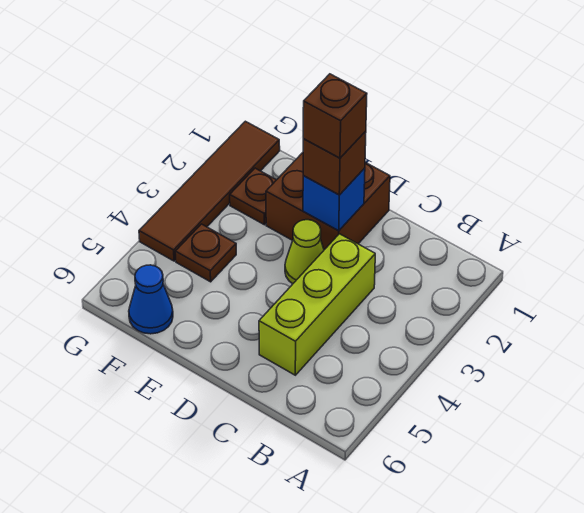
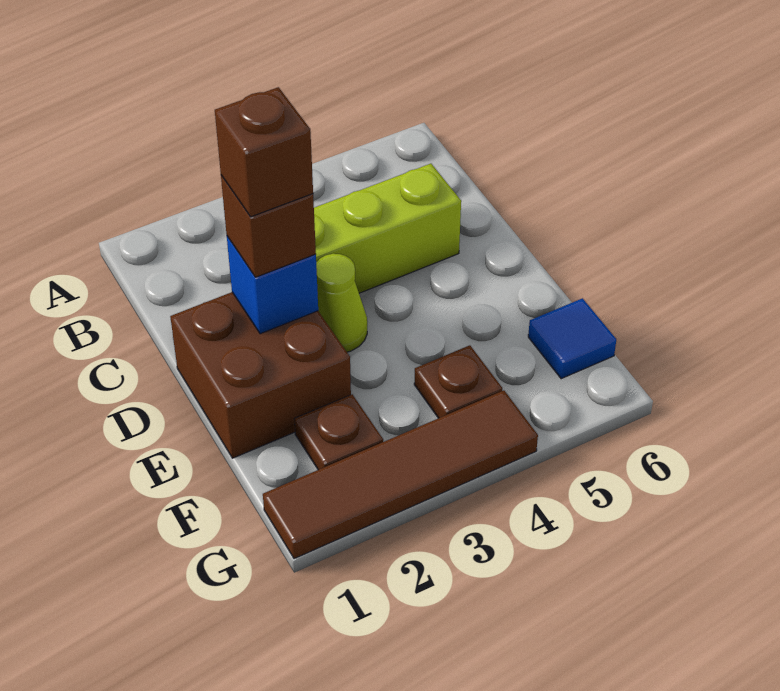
blue 1x1 cone [129,265,173,334] -> blue 1x1 tile [528,298,616,379]

